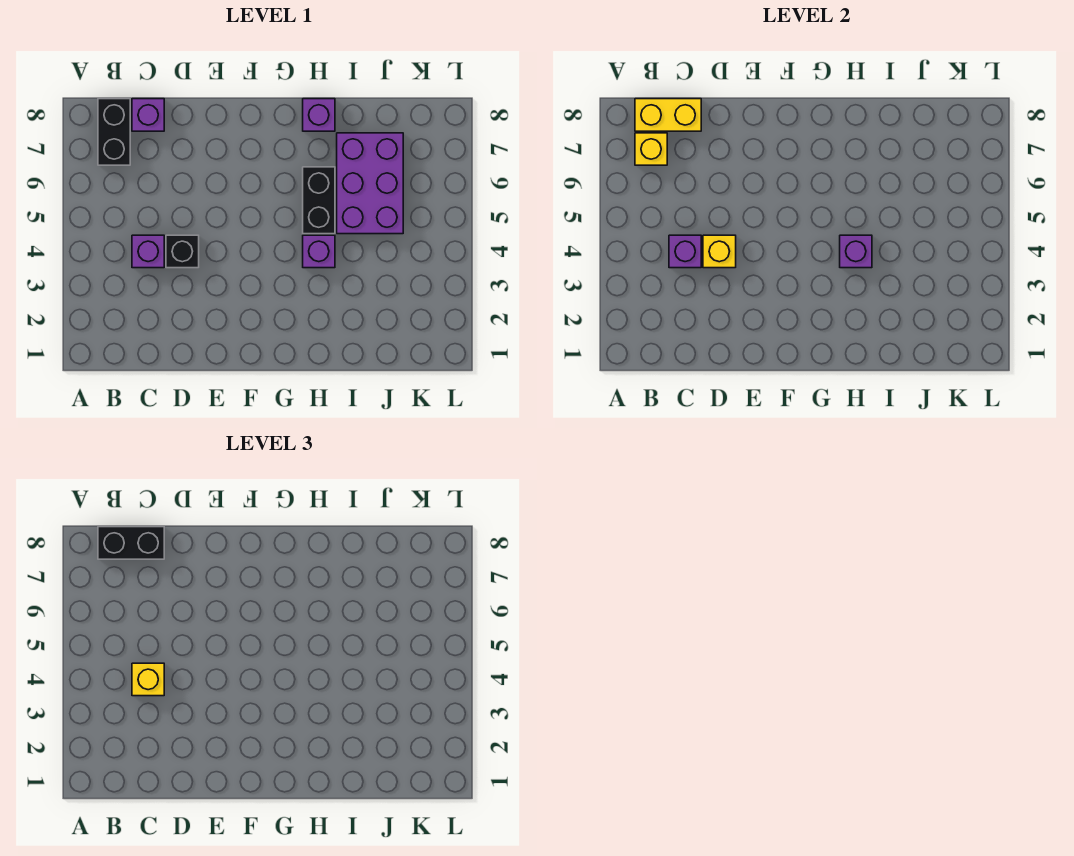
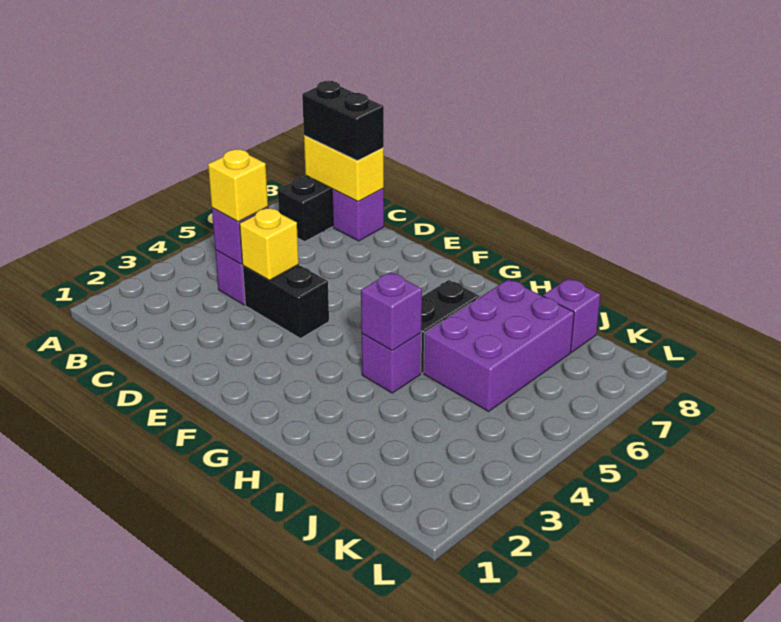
yellow 1x1 brick [635,133,667,165] -> none
black 1x1 brick [166,235,199,268] -> black 1x2 brick [243,265,329,338]
purple 1x1 brick [303,99,335,131] -> purple 1x1 brick moved to [543,278,601,352]

